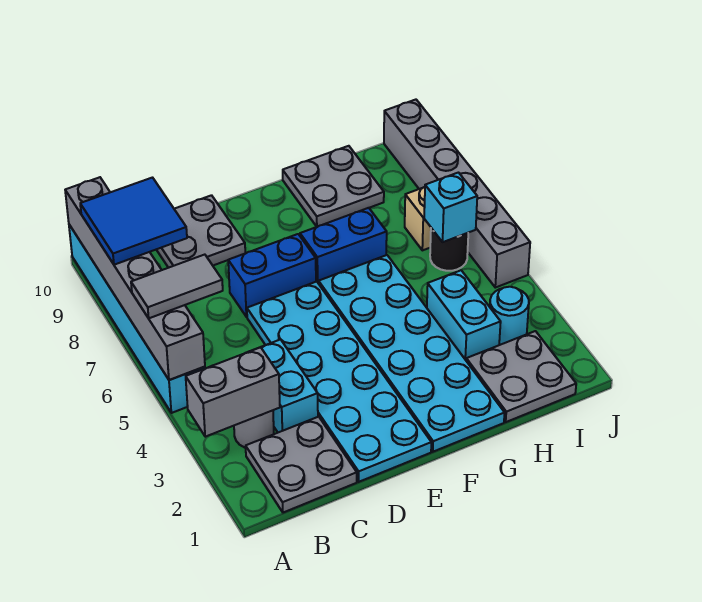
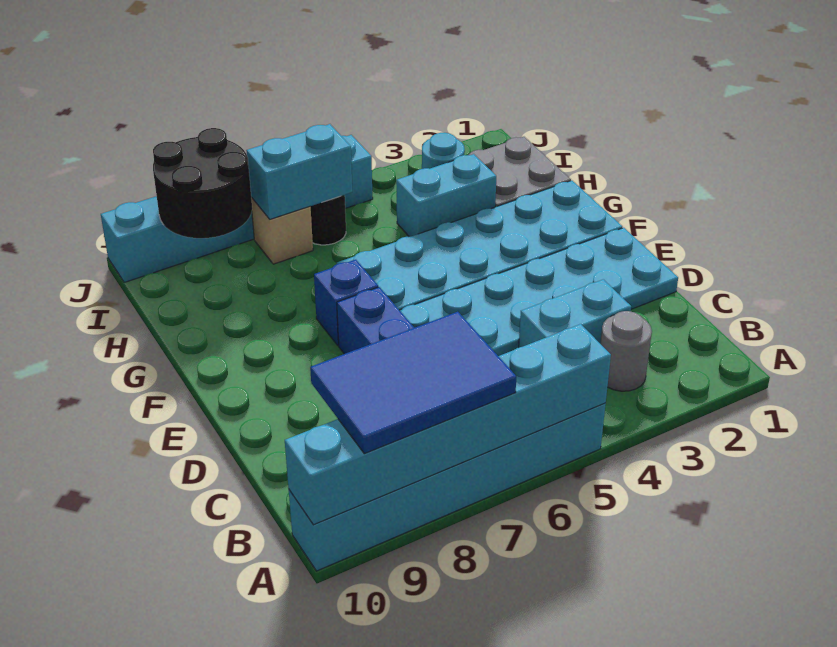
grey 1x2 brick [186,347,280,437] -> none
grey 1x6 brick [65,177,205,380] -> cyan 1x6 brick [285,324,611,525]
grey 1x2 tile [131,255,223,318] -> none
blue 2x2 tile [80,178,187,265] -> blue 2x3 tile [310,312,516,454]
grey 2x2 plate [246,417,357,513] -> none
grey 2x2 plate [156,195,245,268] -> none
blue 1x2 brick [300,208,387,284] -> blue 1x1 brick [314,260,378,346]
grey 2x2 plate [283,146,384,227] -> none
cyan 1x1 brick [424,173,477,242] -> cyan 1x2 brick [246,124,352,219]
none -> black 2x2 round brick [153,128,252,238]
grey 1x6 brick [384,100,530,288] -> cyan 1x6 brick [101,135,373,282]

